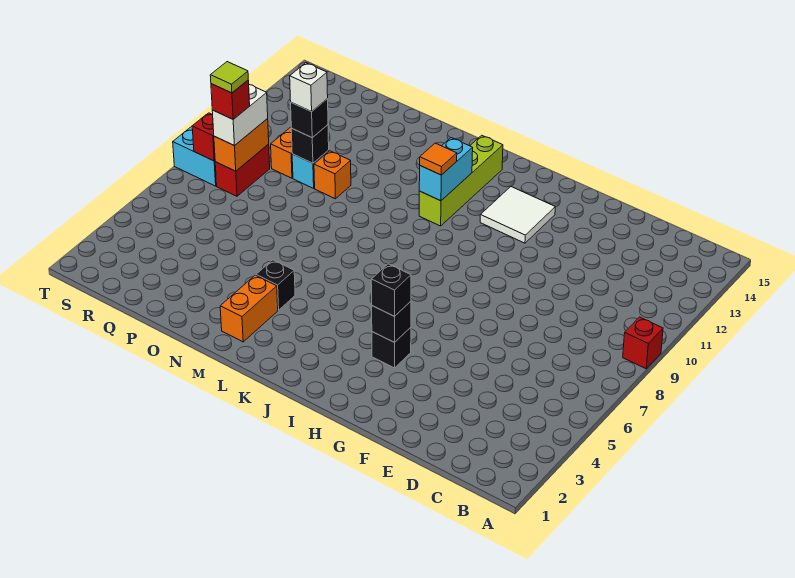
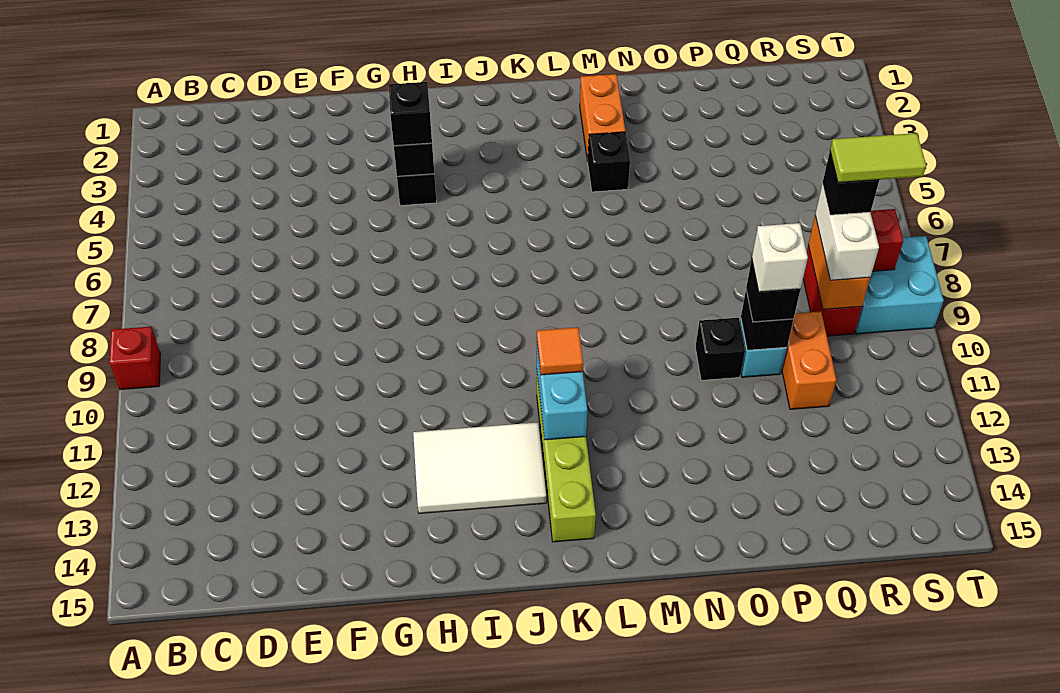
white 2x2 tile [480,187,555,243] -> white 2x3 tile [413,422,546,513]
orange 1x1 brick [314,151,351,199] -> black 1x1 brick [695,318,745,380]
red 1x1 brick [211,80,250,119] -> black 1x1 brick [822,152,879,215]
lime 1x1 tile [210,62,248,93] -> lime 1x2 tile [830,133,926,183]

